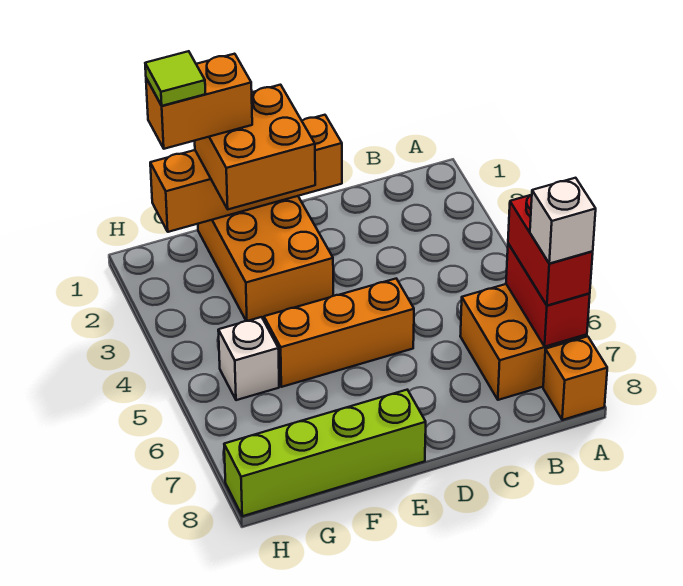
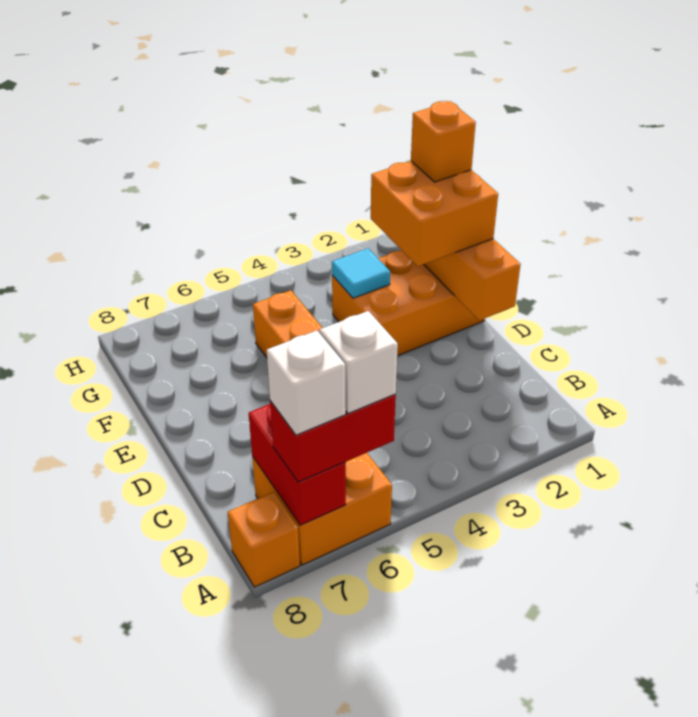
red 1x2 brick [506,244,590,346] -> red 1x2 brick turned to [249,404,346,525]
lime 1x4 brick [224,390,426,516] -> none
orange 1x2 brick [146,54,252,149] -> orange 1x1 brick [411,101,476,182]
none -> cyan 1x1 tile [332,248,390,298]
lime 1x1 tile [145,51,206,106] -> none
white 1x1 brick [218,317,279,400] -> white 1x1 brick moved to [320,311,398,414]

